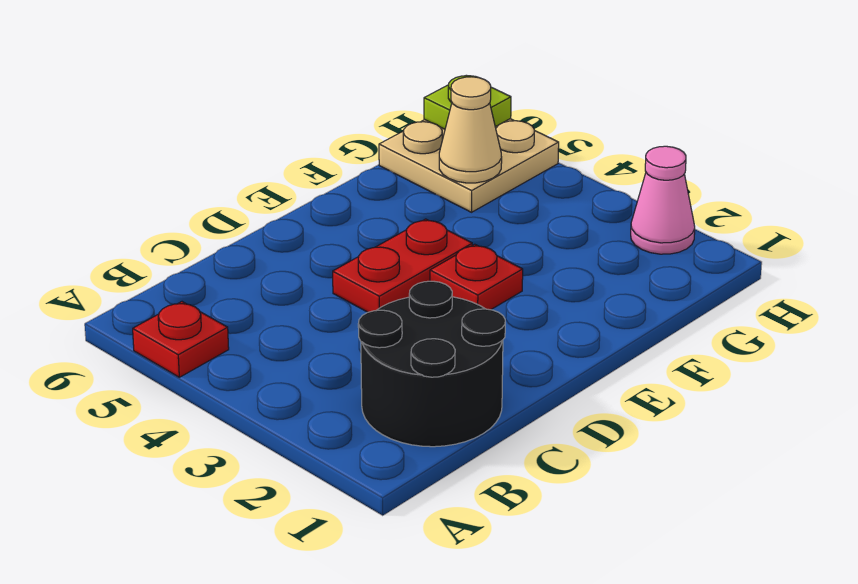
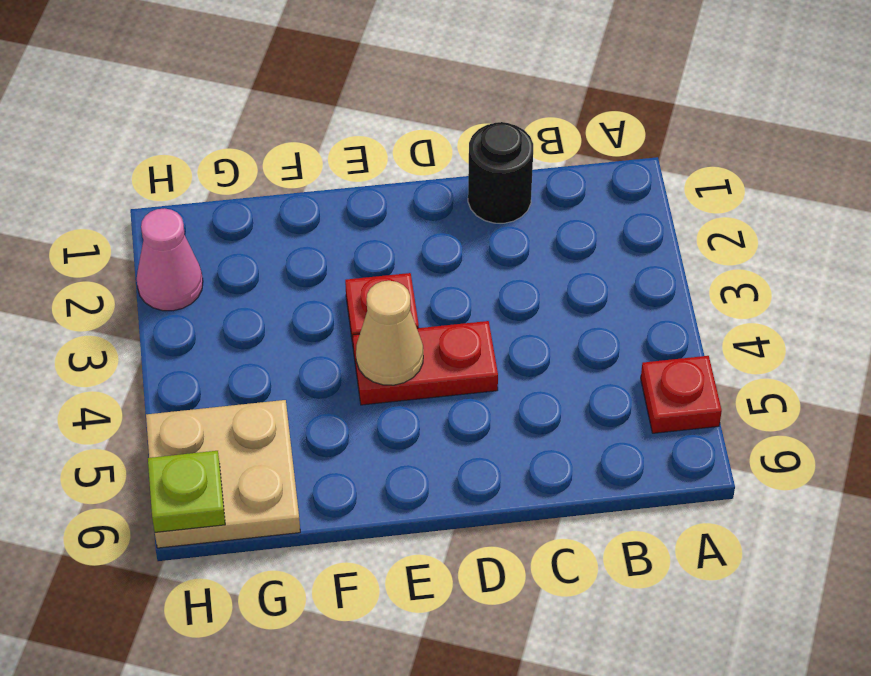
black 2x2 round brick [358,281,505,447] -> black 1x1 round brick [468,122,533,223]
tan 1x1 cone [439,77,502,183] -> tan 1x1 cone moved to [356,281,423,385]

